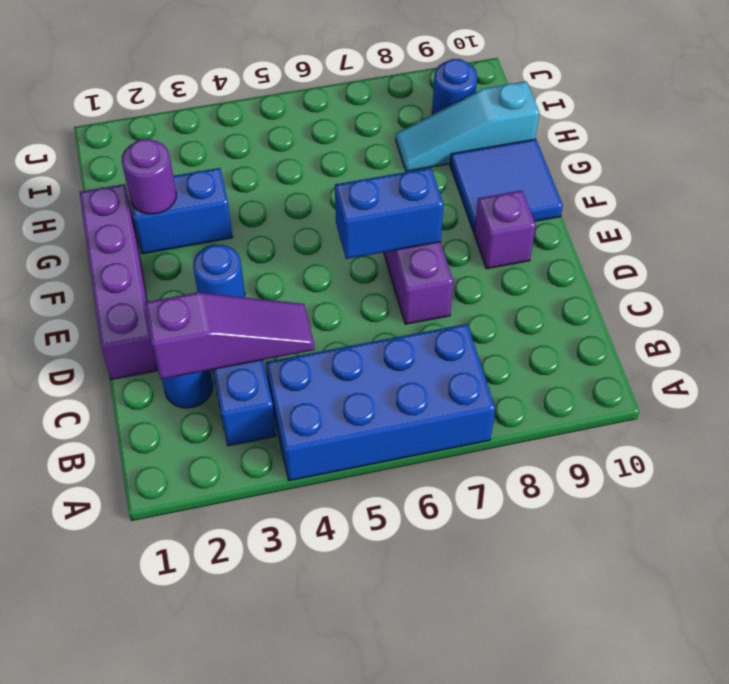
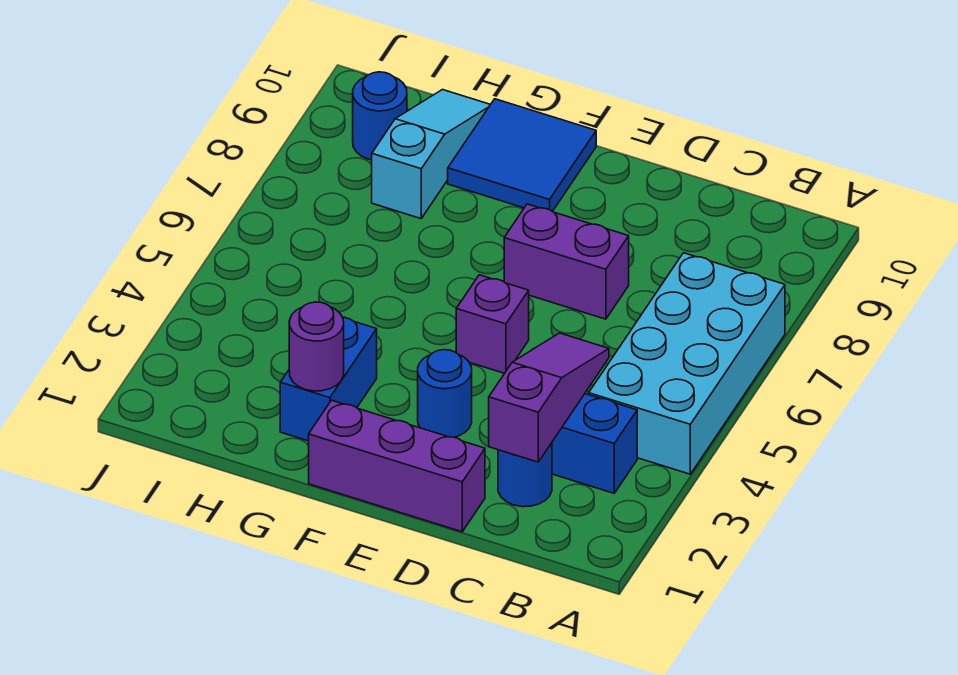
blue 2x4 brick [266,324,495,481] -> cyan 2x4 brick [589,253,785,474]
purple 1x4 brick [80,184,158,380] -> purple 1x3 brick [309,400,485,532]
blue 1x2 brick [335,168,443,259] -> none
purple 1x1 brick [474,190,536,269] -> purple 1x1 brick moved to [456,275,529,373]
cyan 1x3 slope [396,81,539,171] -> cyan 1x3 slope turned to [372,90,490,219]

